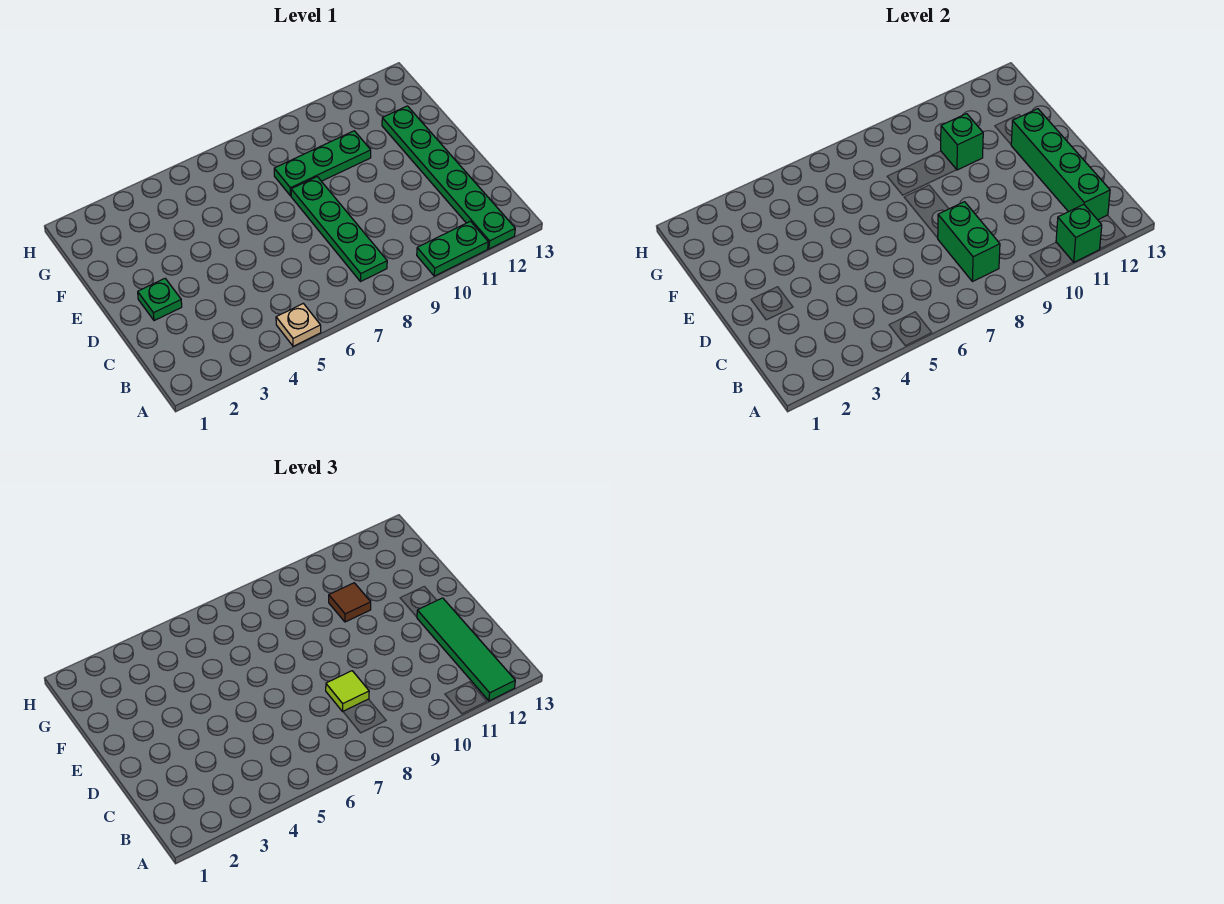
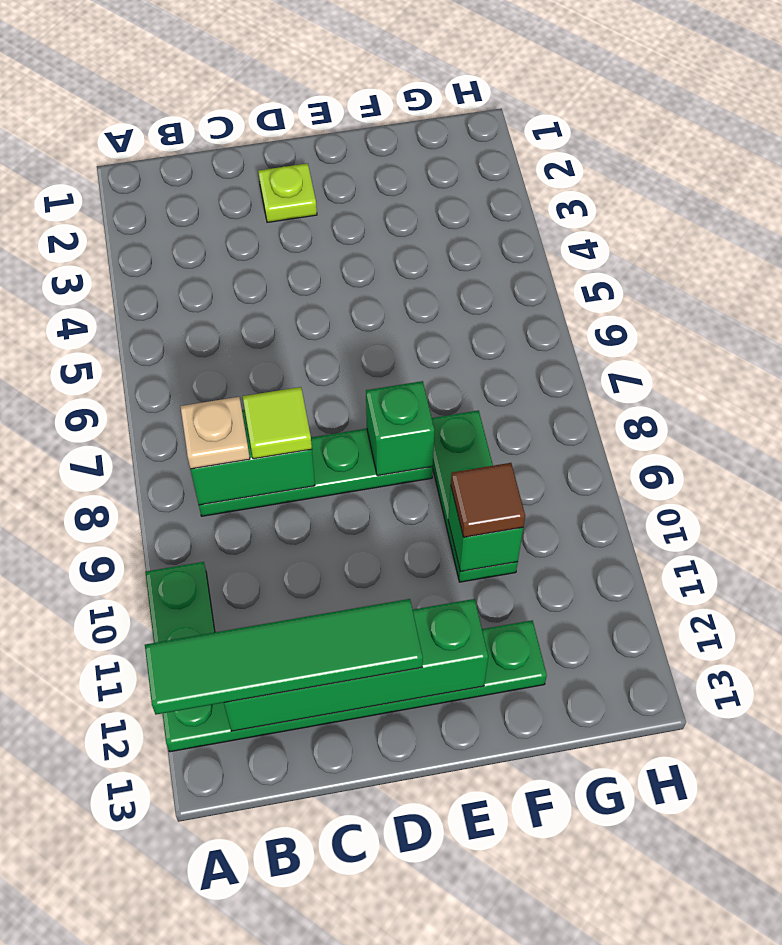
tan 1x1 plate [276,303,321,346] -> tan 1x1 plate moved to [180,397,250,469]
green 1x1 brick [1056,204,1102,262] -> green 1x1 brick moved to [366,381,434,476]
green 1x1 plate [138,279,182,321] -> lime 1x1 plate [258,163,317,222]

